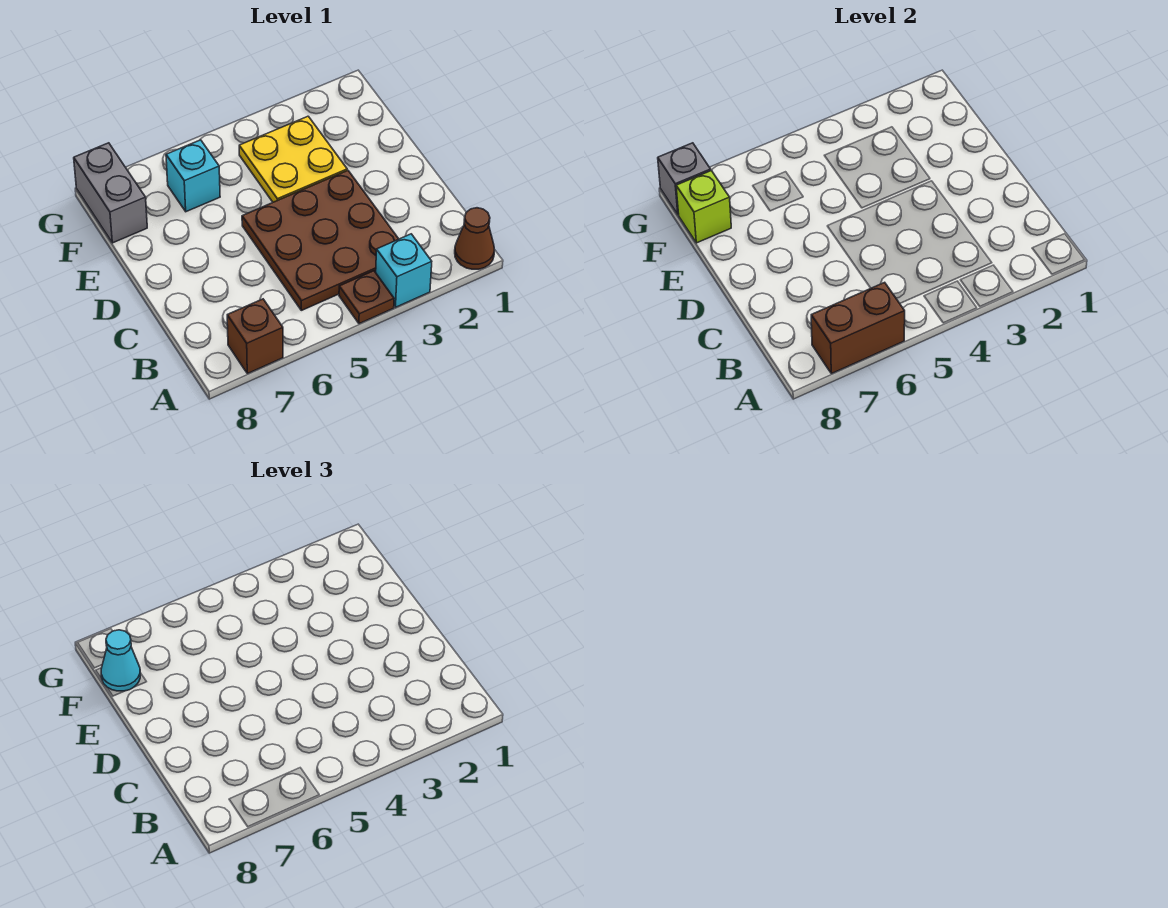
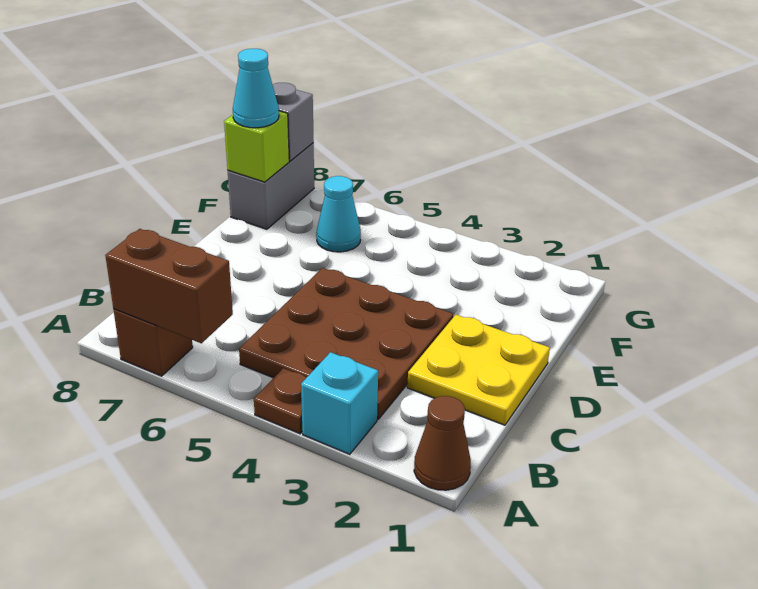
yellow 2x2 plate [239,116,347,202] -> yellow 2x2 plate moved to [407,315,550,425]
cyan 1x1 brick [166,140,220,212] -> cyan 1x1 cone [316,176,361,252]

